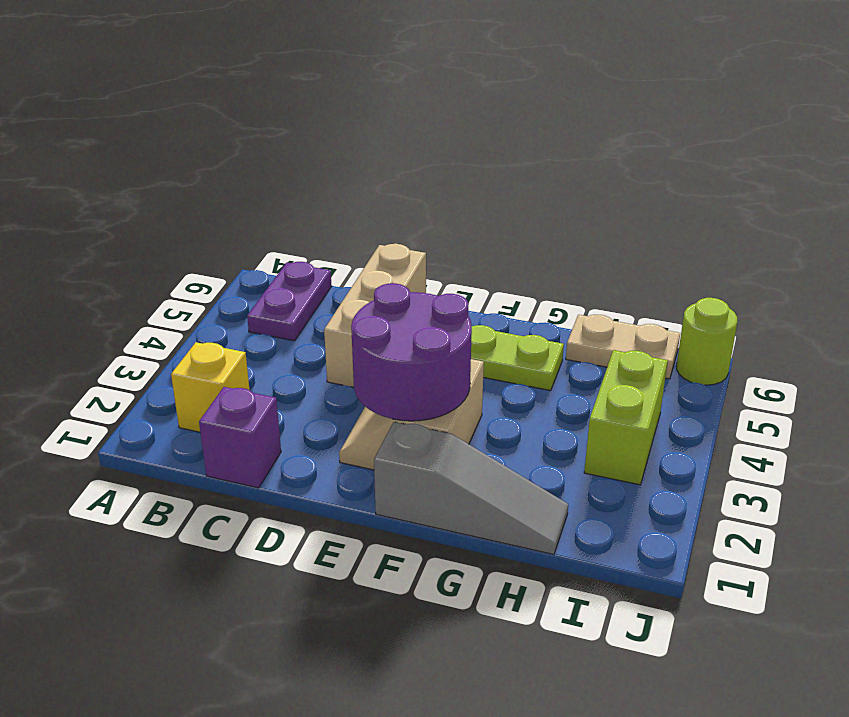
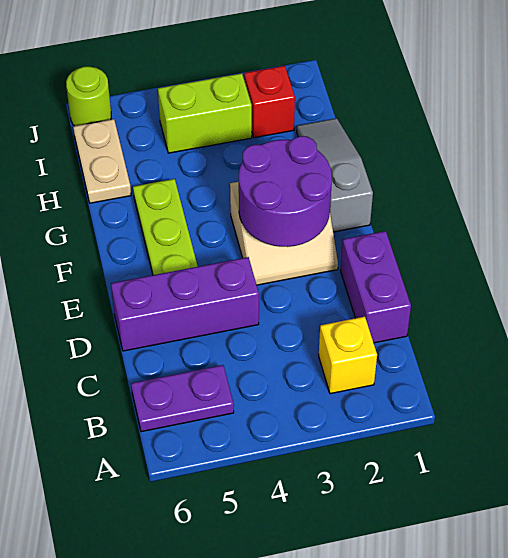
purple 1x1 brick [199,387,281,488] -> purple 1x2 brick [340,231,411,343]
tan 1x3 brick [324,244,426,387] -> purple 1x3 brick [111,257,259,351]
none -> red 1x1 brick [244,66,295,138]

